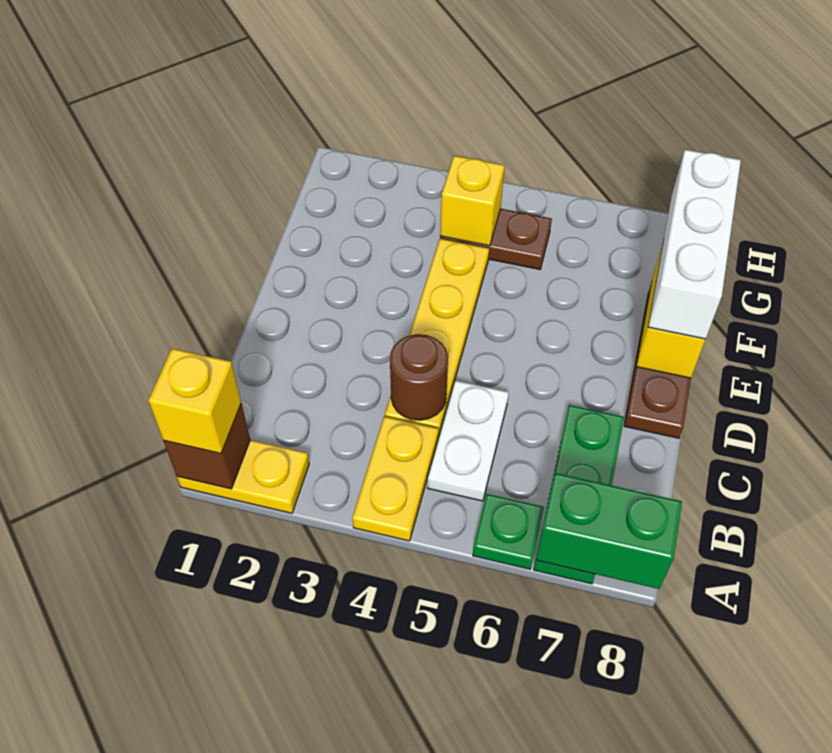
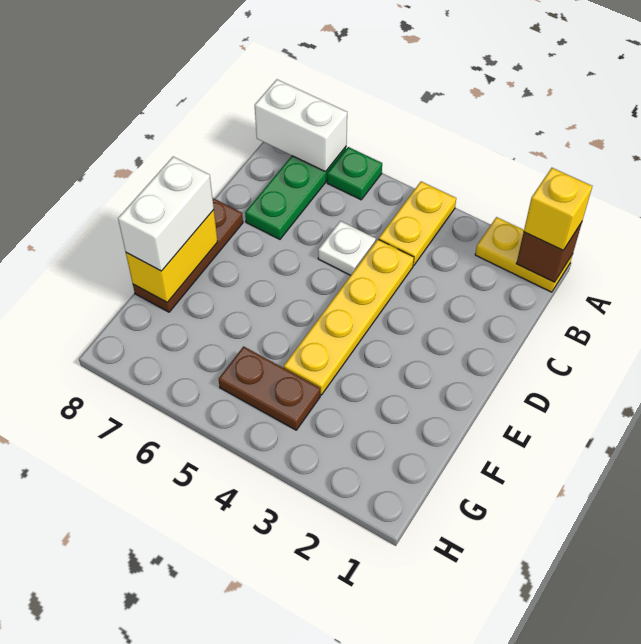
green 1x2 brick [536,473,682,589] -> white 1x2 brick [255,79,347,172]
white 1x2 plate [427,381,509,501] -> white 1x1 plate [318,221,376,275]
brown 1x1 round brick [390,334,448,420] -> none
white 1x3 brick [648,150,741,339] -> white 1x2 brick [118,157,214,271]
yellow 1x1 brick [440,156,505,246] -> none

